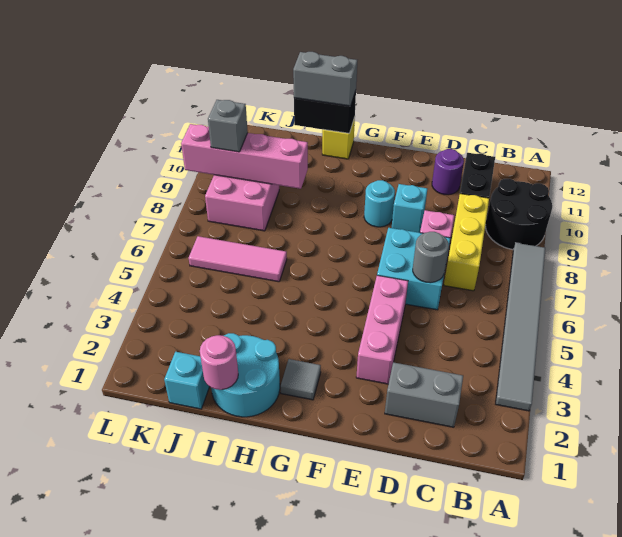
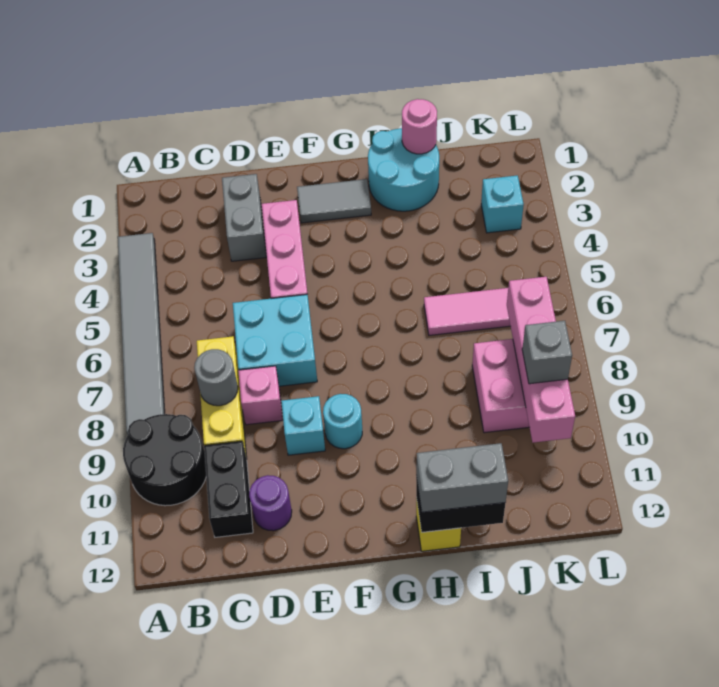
grey 1x2 brick [385,362,463,427] -> grey 1x2 brick turned to [222,174,266,261]
grey 1x1 round brick [413,232,449,283] -> grey 1x1 round brick moved to [194,349,238,406]
grey 1x1 tile [280,359,321,400] -> grey 1x2 tile [297,179,371,223]
pink 1x4 brick [181,124,308,189] -> pink 1x4 brick turned to [507,277,575,443]
cyan 1x1 brick [164,352,210,409] -> cyan 1x1 brick moved to [481,175,524,233]

